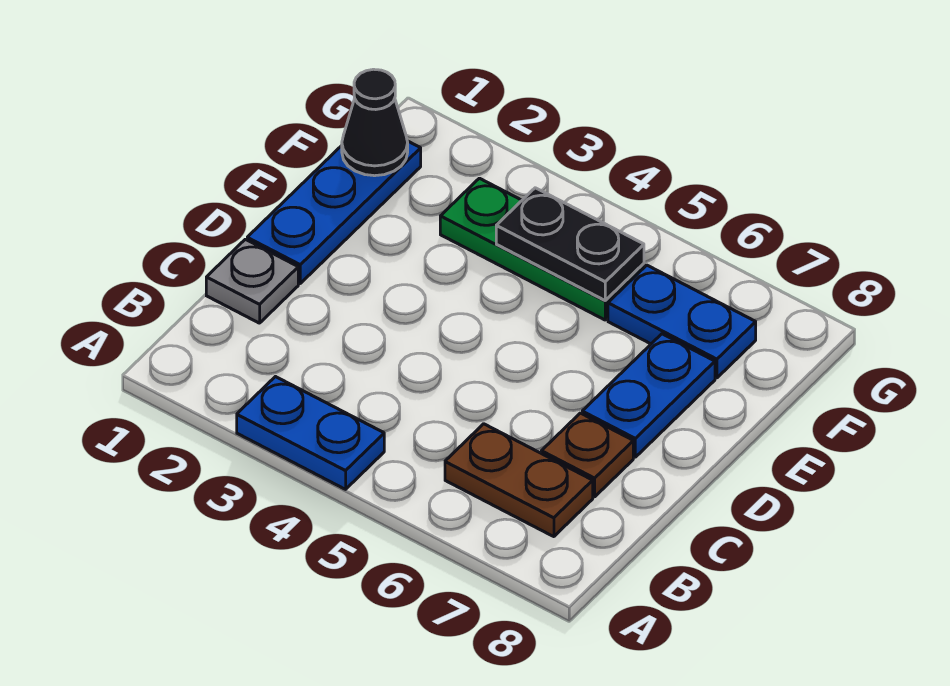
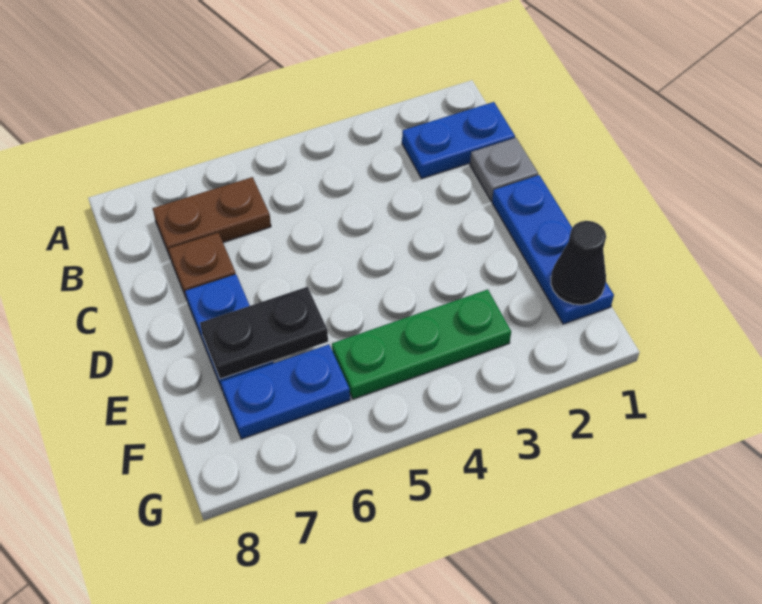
blue 1x2 plate [237,377,384,489] -> blue 1x2 plate moved to [402,102,515,179]
black 1x2 plate [496,188,644,300] -> black 1x2 plate moved to [200,287,328,379]

